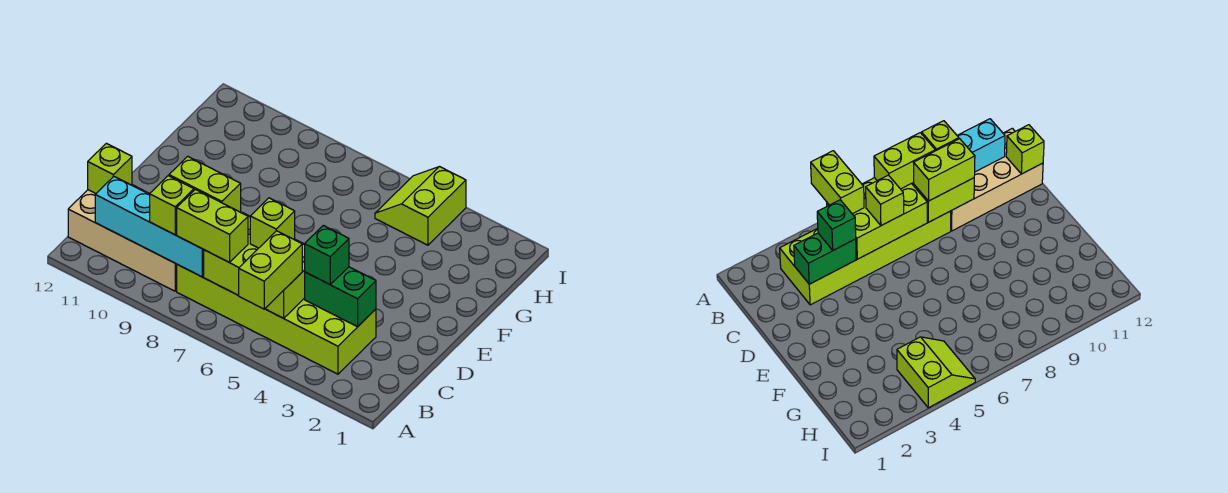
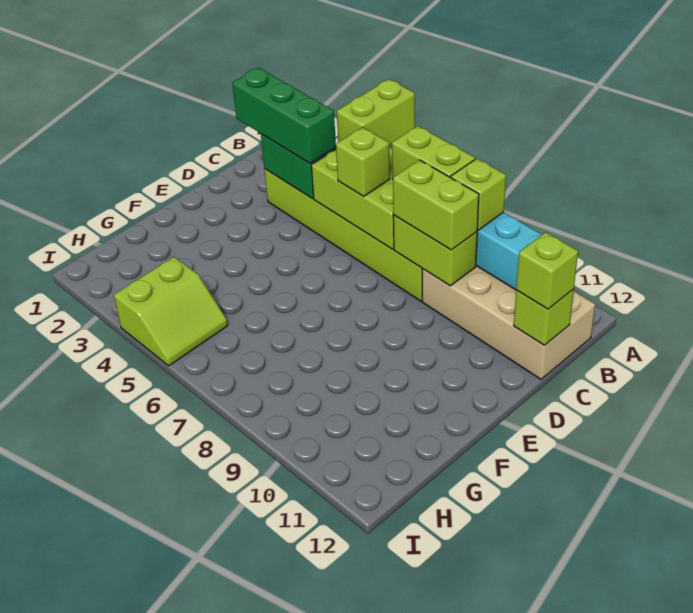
green 1x1 brick [305,225,349,284] -> green 1x3 brick [232,68,336,163]
none -> lime 1x1 brick [516,232,578,309]

